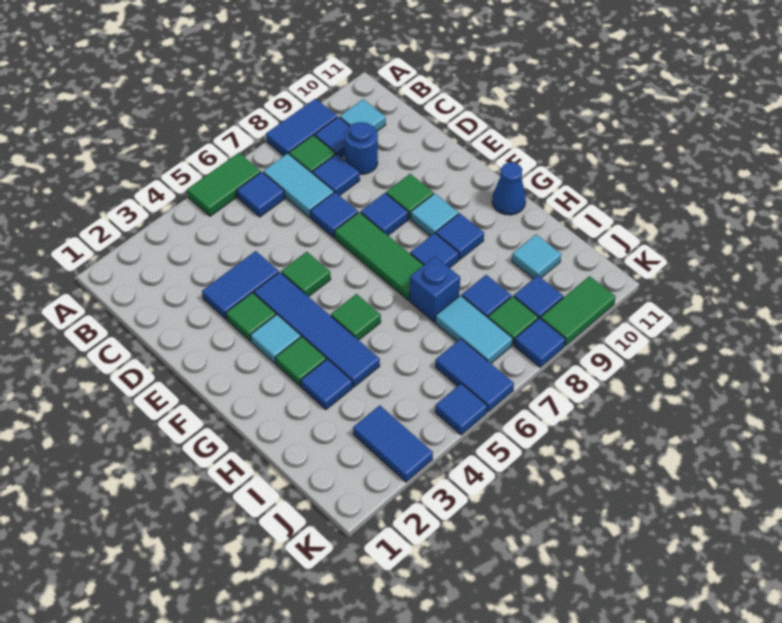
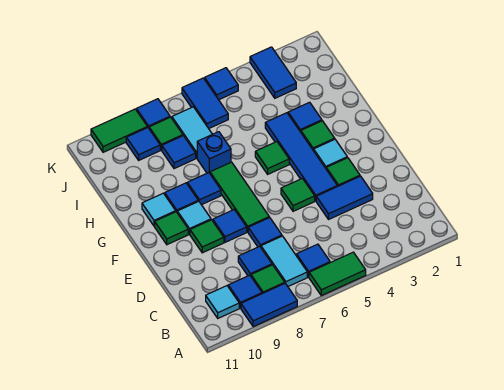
blue 1x1 round brick [344,122,378,174] -> none
none -> green 1x1 tile [155,212,188,245]
blue 1x1 cone [492,162,526,215] -> none
cyan 1x1 tile [512,234,561,279] -> cyan 1x1 tile moved to [142,193,176,226]

